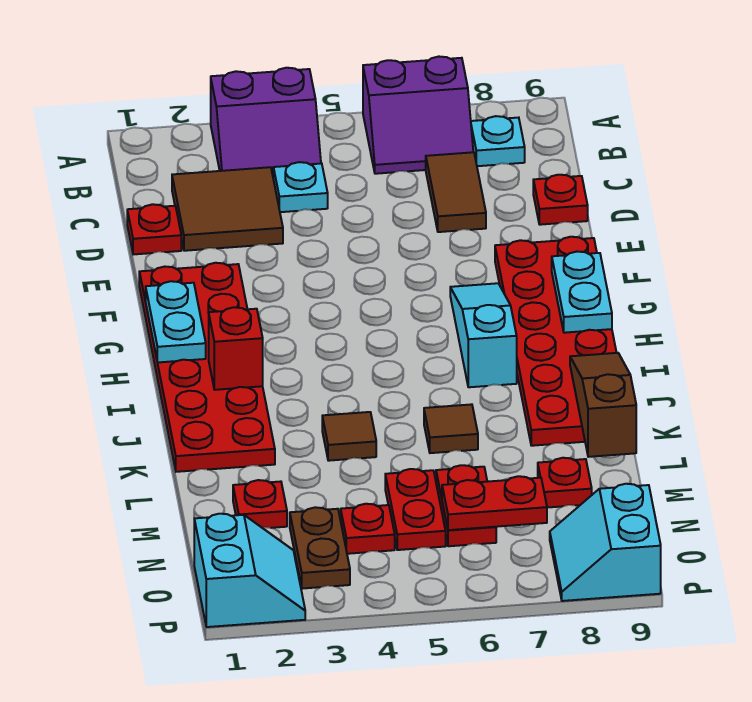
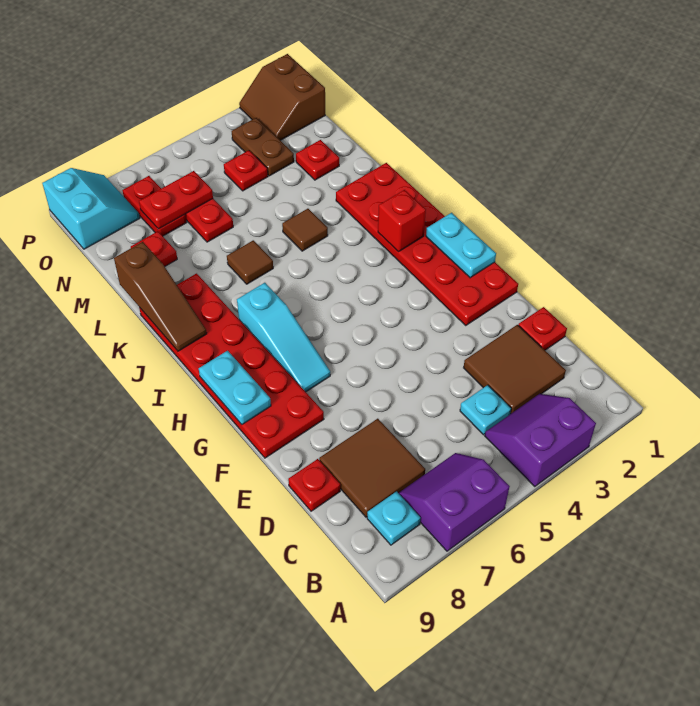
brown 1x2 tile [426,152,486,232] -> brown 2x2 tile [319,419,425,517]
red 1x2 plate [385,469,446,550] -> red 1x2 plate moved to [123,176,187,236]
cyan 2x2 slope [194,514,305,627] -> brown 2x2 slope [239,54,325,140]

